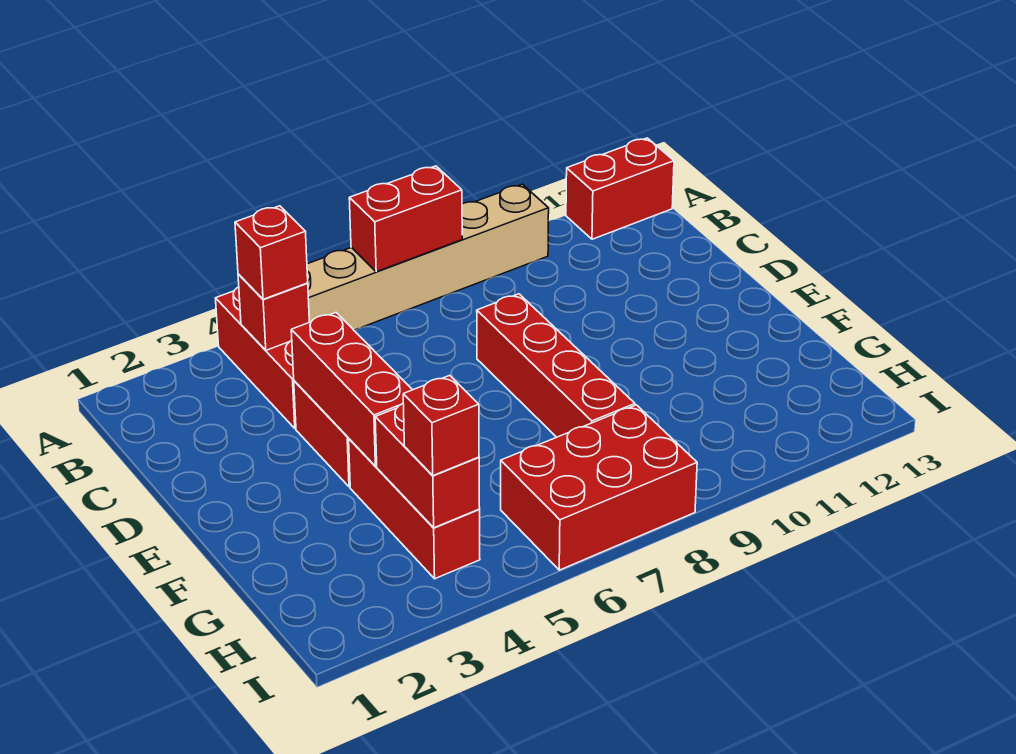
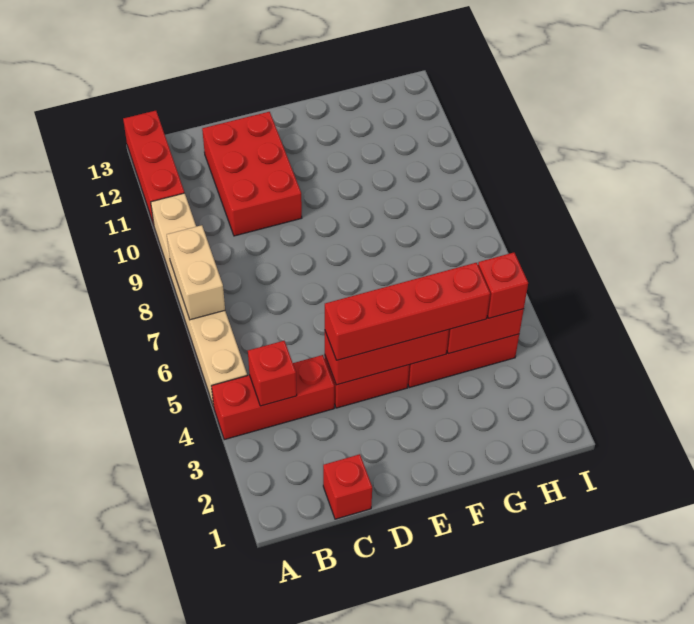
red 1x2 brick [349,166,462,272] -> tan 1x2 brick [167,225,225,320]
red 1x2 brick [566,138,674,239] -> red 1x3 brick [123,111,184,225]
red 1x1 brick [235,206,308,299] -> red 1x1 brick moved to [323,454,372,519]
red 1x4 brick [477,294,635,437] -> red 1x4 brick moved to [325,263,490,360]
red 2x3 brick [501,405,697,570] -> red 2x3 brick moved to [202,112,302,236]

